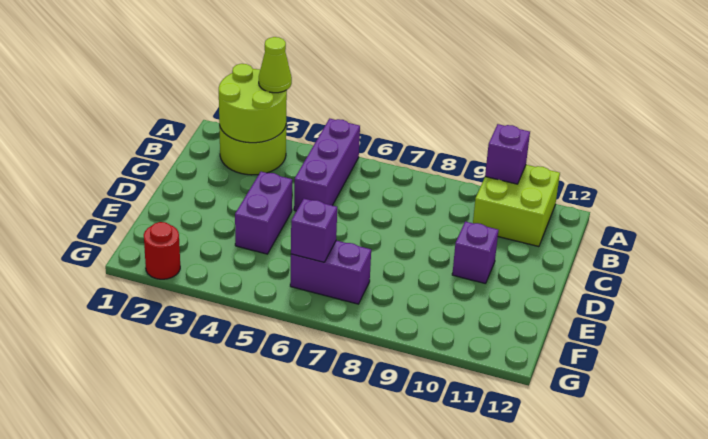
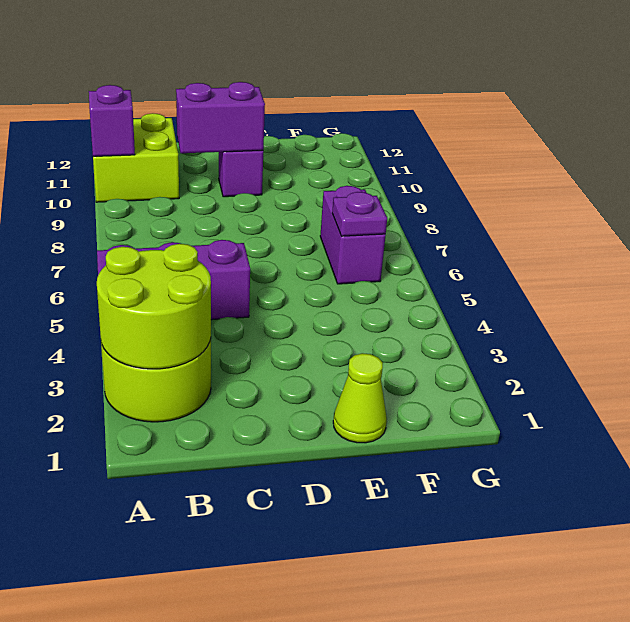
lime 1x1 cone [259,37,292,93] -> lime 1x1 cone moved to [333,353,387,443]
purple 1x2 brick [235,172,292,254] -> purple 1x2 brick moved to [176,82,265,153]
purple 1x1 brick [291,199,337,262] -> purple 1x1 plate [332,192,387,236]
red 1x1 round brick [144,222,180,279] -> none

